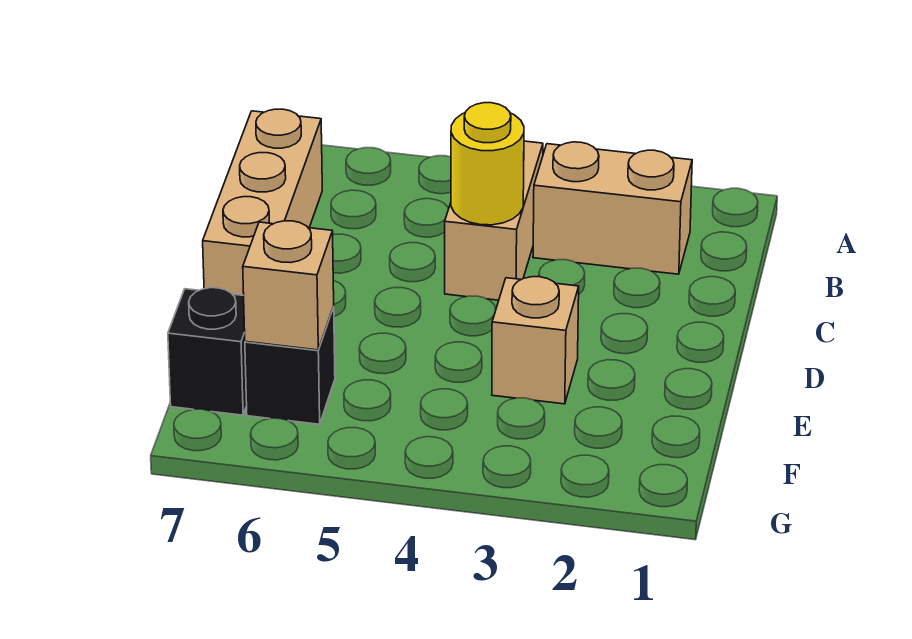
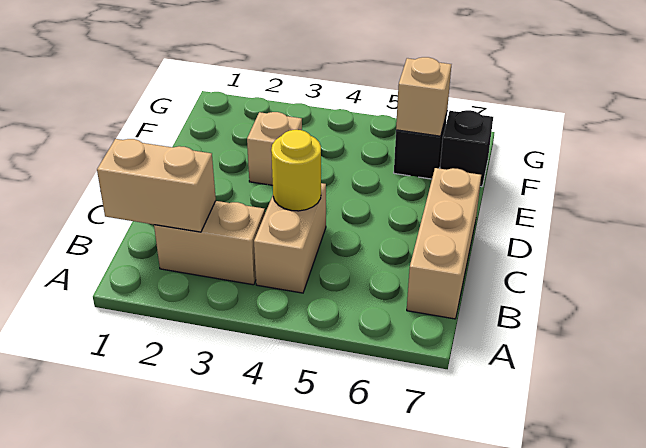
none -> tan 1x2 brick [97,139,216,232]

